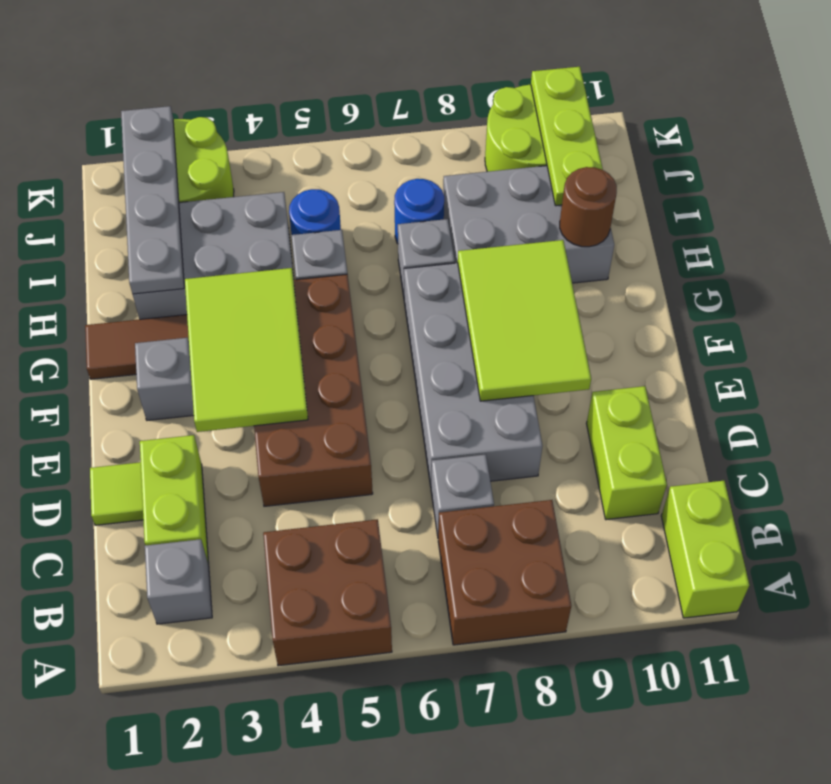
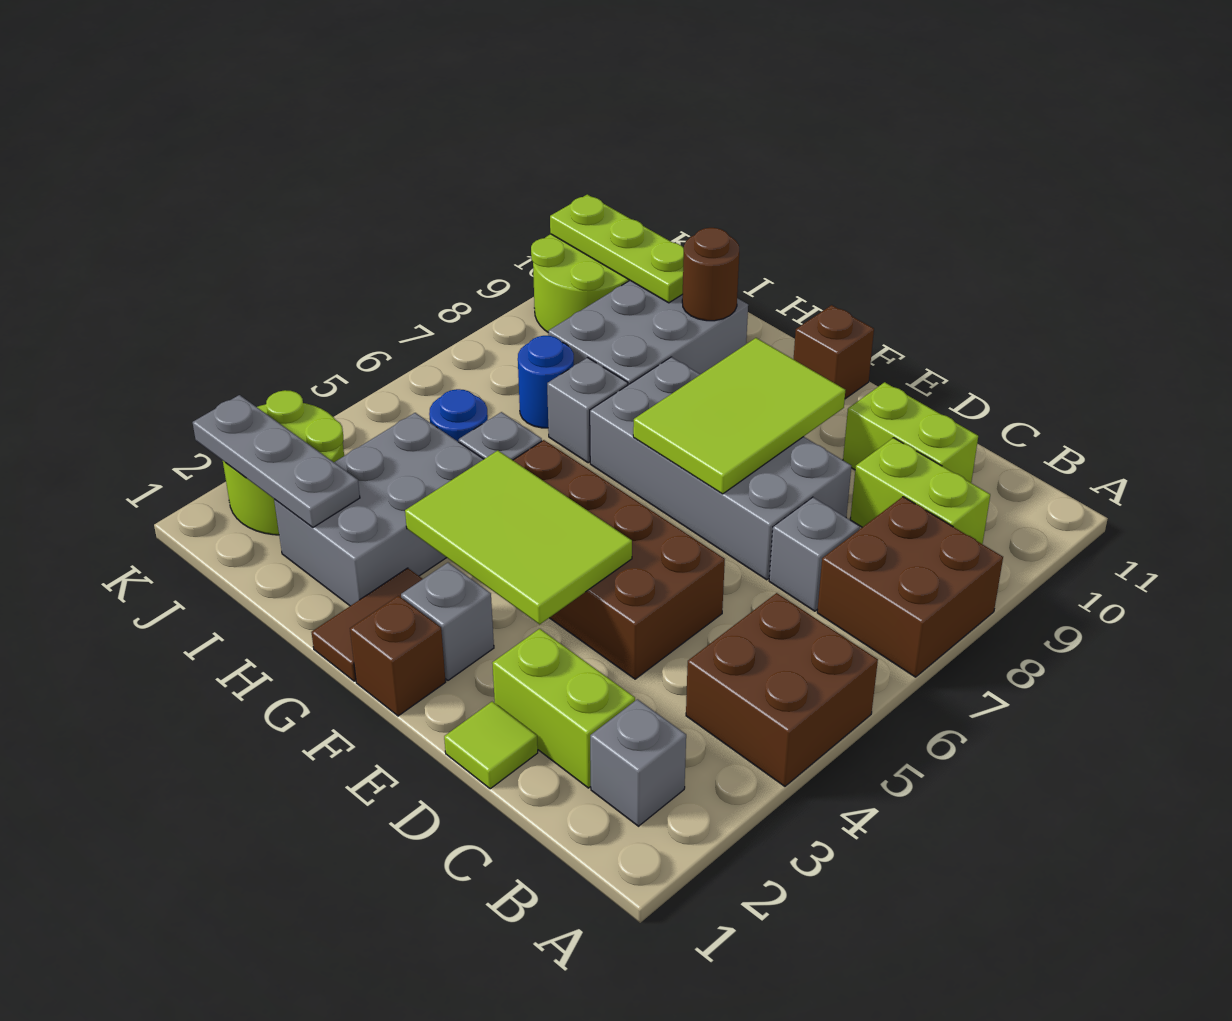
lime 1x2 brick [661,481,749,618] -> lime 1x2 brick moved to [850,438,990,544]
lime 2x3 tile [457,240,591,401] -> lime 2x3 tile turned to [633,338,845,494]
none -> brown 1x1 brick [350,596,446,716]
none -> brown 1x1 brick [794,305,874,399]
grey 1x4 plate [121,106,184,294] -> grey 1x3 plate [193,395,360,527]

